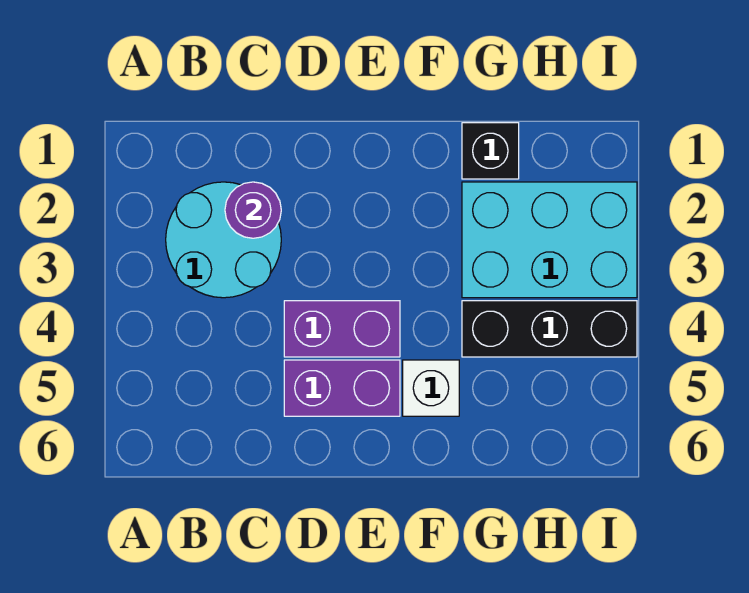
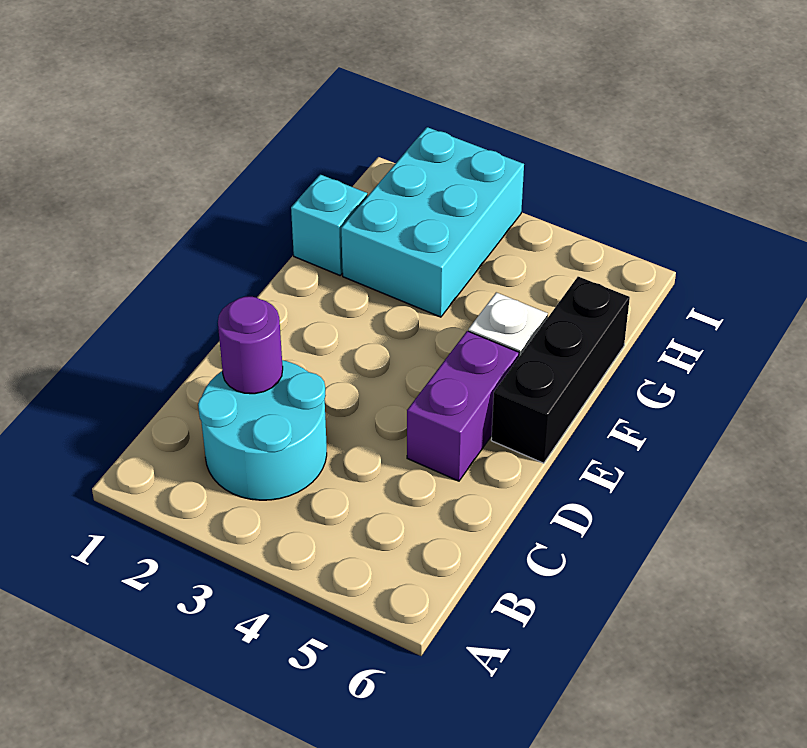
purple 1x2 brick [284,301,400,357] -> none
black 1x1 brick [462,123,519,179] -> cyan 1x1 brick [291,175,367,275]
black 1x3 brick [462,301,637,357] -> black 1x3 brick moved to [491,277,630,463]

